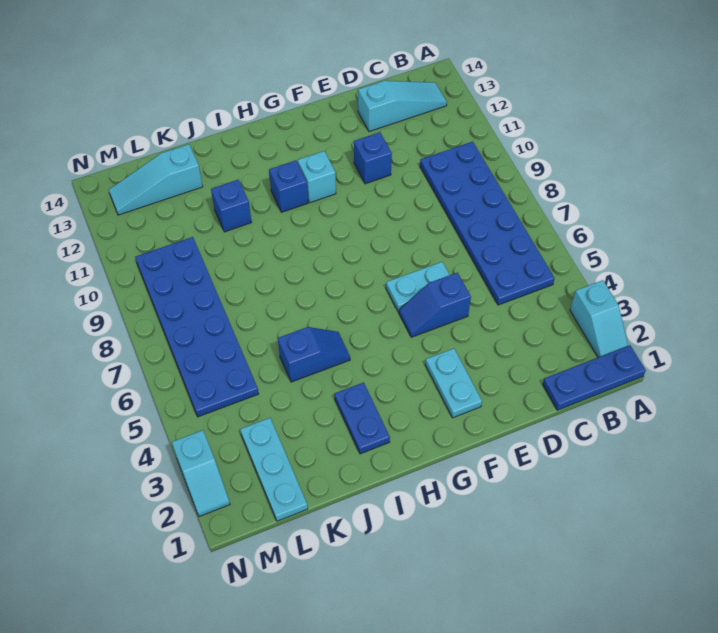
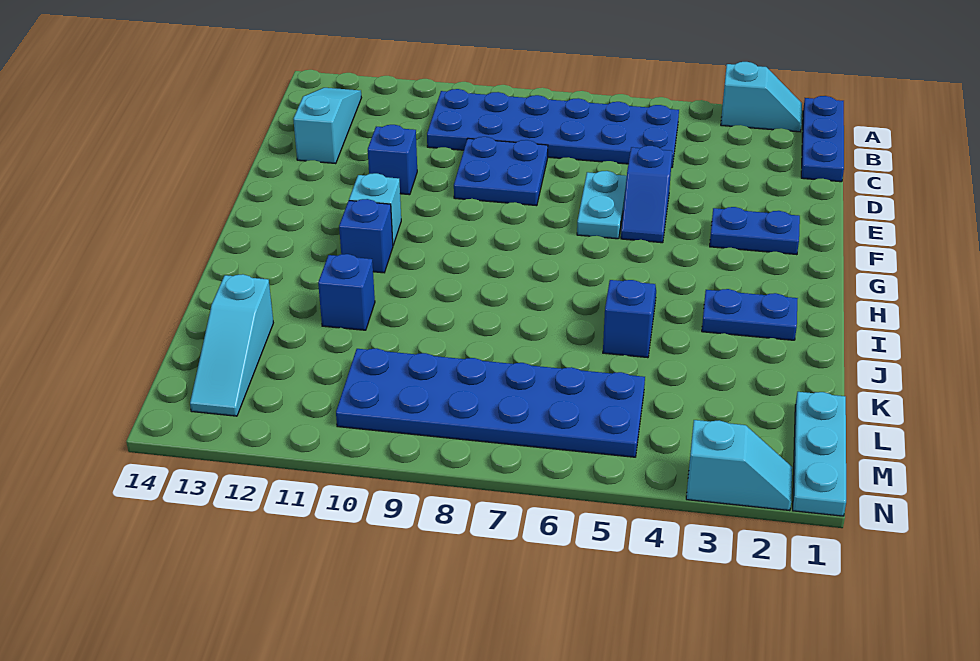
none -> blue 2x2 plate [454,137,548,206]
cyan 1x2 plate [425,348,482,418] -> blue 1x2 plate [710,207,800,255]
cyan 1x3 plate [240,418,308,521] -> cyan 1x3 plate turned to [793,392,846,516]

